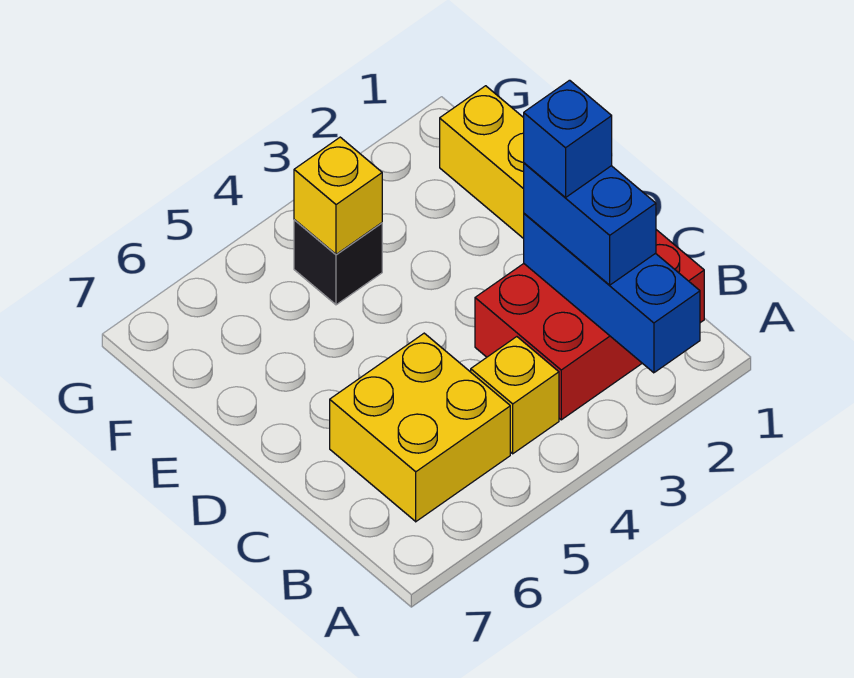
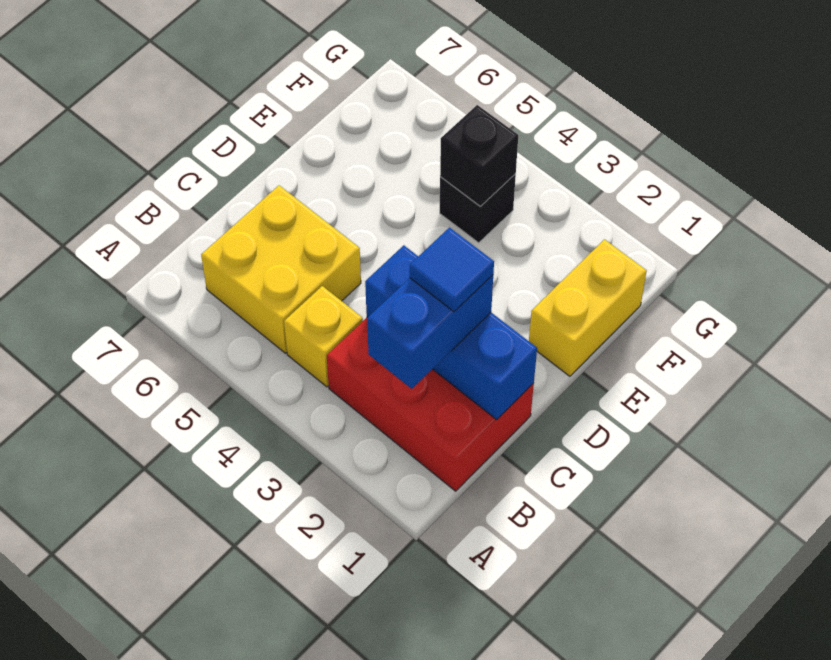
blue 1x3 brick [524,214,700,373] -> blue 1x3 brick turned to [365,245,537,419]
blue 1x1 brick [524,80,612,197] -> blue 1x1 tile [410,228,494,312]
yellow 1x1 brick [294,137,382,254] -> black 1x1 brick [440,105,518,207]

